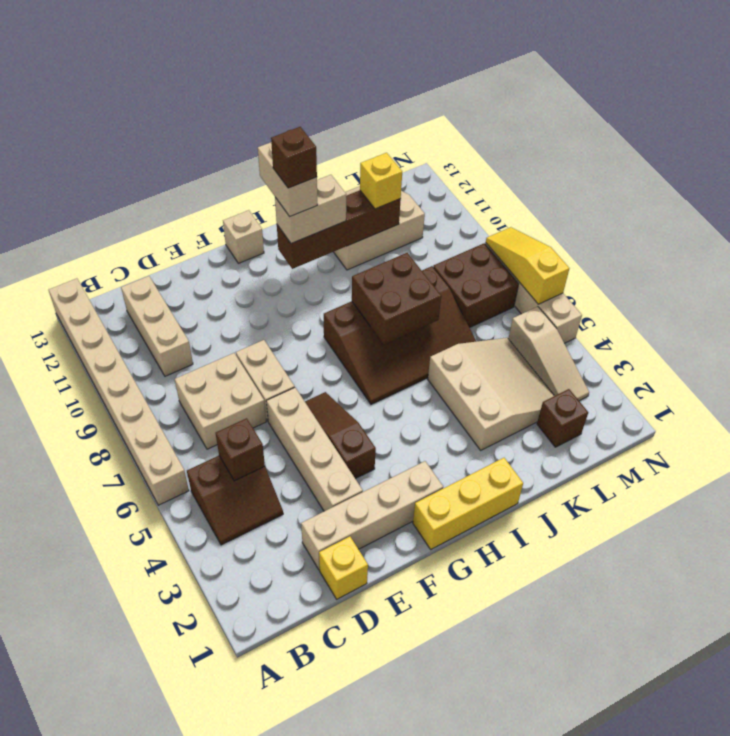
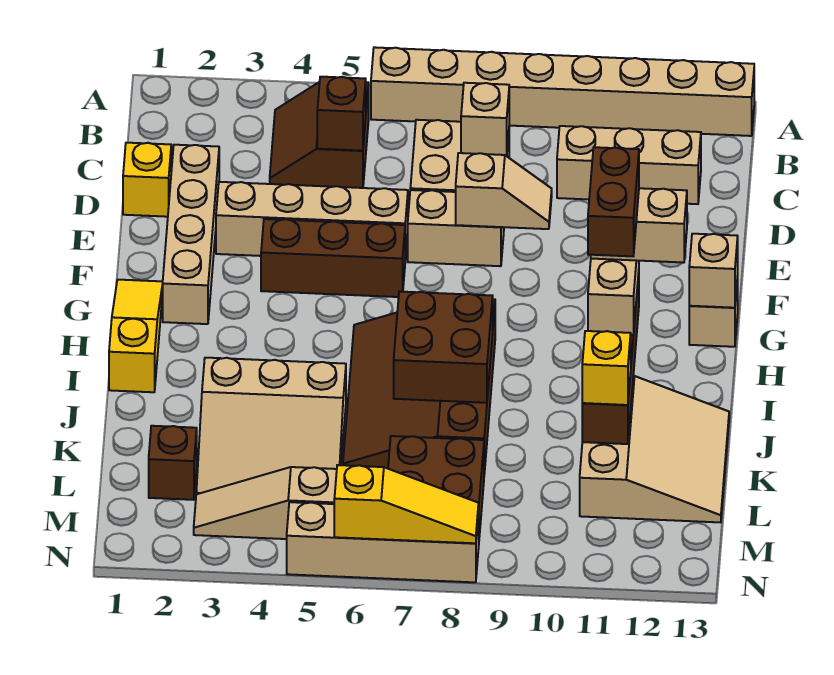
none -> tan 1x1 brick [461,83,509,156]
none -> tan 1x2 slope [456,153,552,229]
brown 1x3 slope [305,392,376,479] -> brown 1x3 brick [261,219,405,297]
yellow 1x3 brick [413,458,523,549] -> yellow 1x3 slope [109,280,163,392]
none -> tan 1x1 brick [689,234,738,308]
brown 1x1 brick [271,127,317,188] -> brown 1x2 brick [588,147,639,256]

